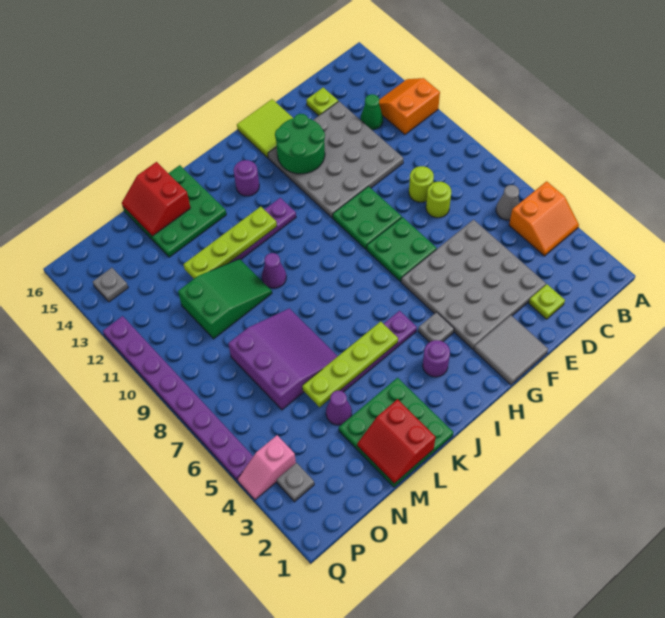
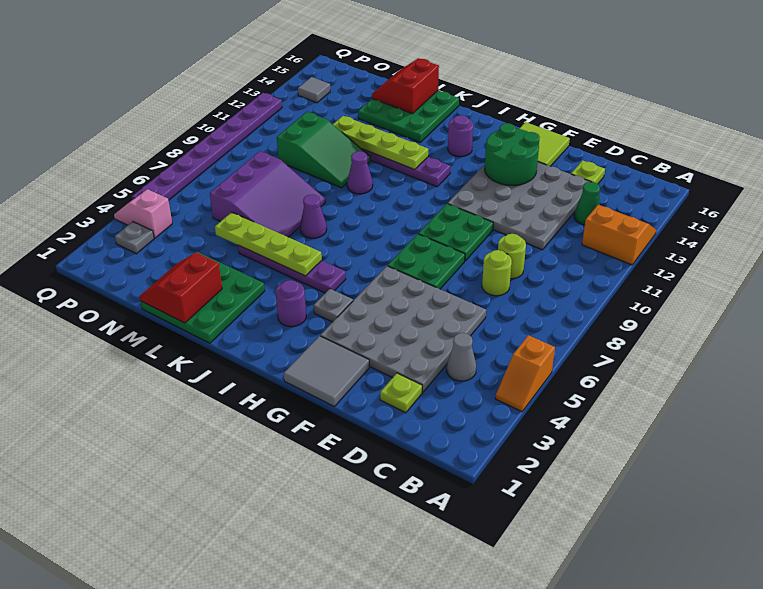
orange 2x2 slope [509,181,579,256] -> orange 1x2 slope [496,335,555,411]
grey 1x1 cone [496,185,519,220] -> grey 1x1 cone moved to [447,333,476,381]
purple 1x1 cone [326,391,352,425] -> purple 1x1 cone moved to [300,195,327,238]
grey 1x1 plate [93,268,128,302] -> grey 1x1 tile [298,77,330,103]

